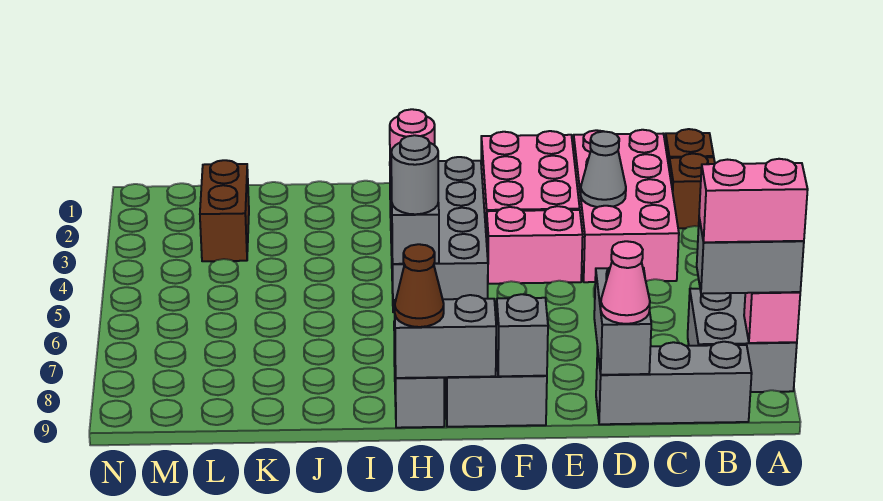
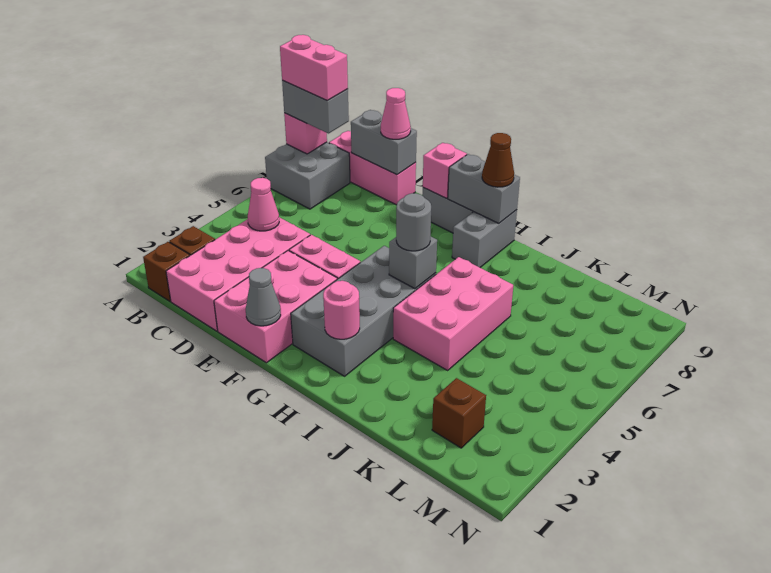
grey 1x3 brick [596,342,752,424] -> pink 1x3 brick [329,131,416,205]
none -> pink 1x1 cone [248,178,279,231]
grey 1x1 cone [581,131,626,207] -> grey 1x1 cone moved to [246,268,281,326]
grey 1x2 brick [594,268,651,375] -> grey 1x2 brick turned to [351,110,417,175]
grey 1x1 brick [496,294,548,376] -> pink 1x1 brick [423,143,467,198]
none -> pink 2x3 brick [393,257,513,370]
brown 1x2 brick [200,160,249,261] -> brown 1x1 brick [432,378,486,448]

